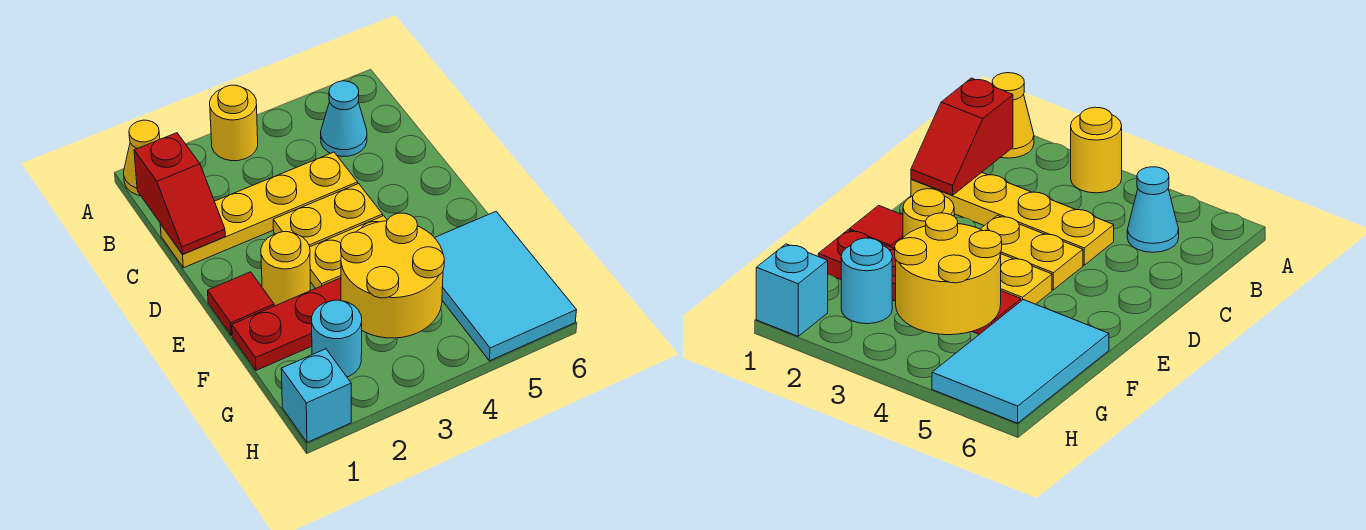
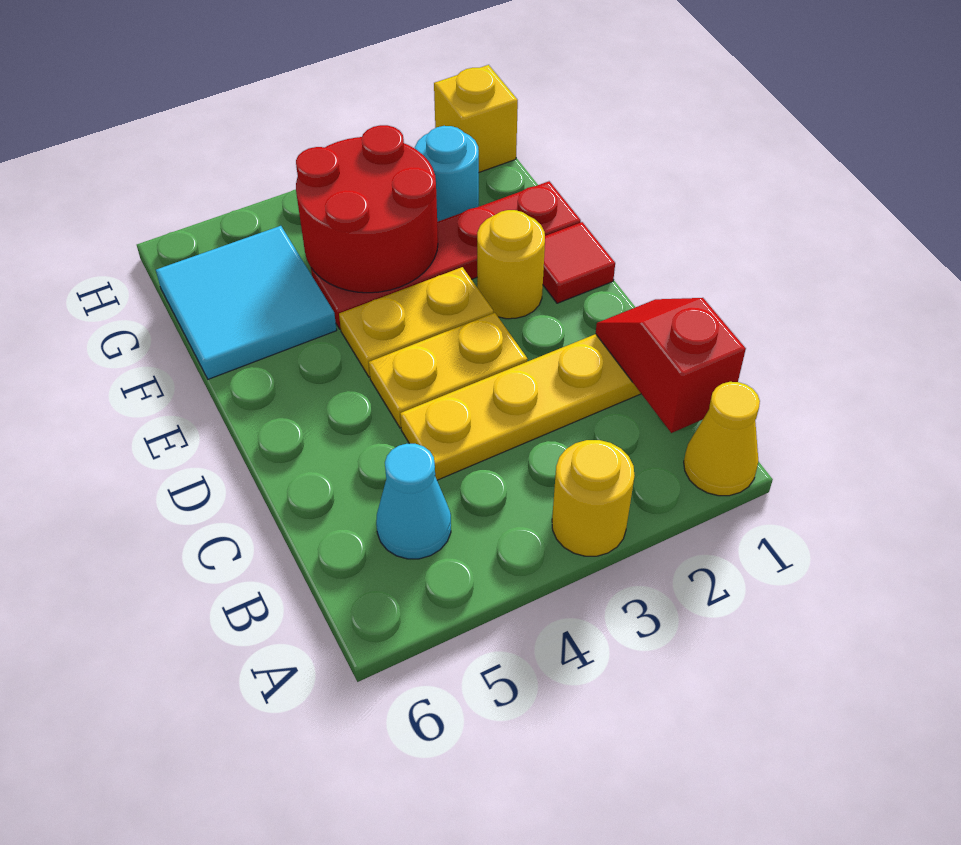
yellow 2x2 round brick [341,213,444,338] -> red 2x2 round brick [296,125,438,293]
cyan 2x3 tile [435,212,576,361] -> cyan 2x2 tile [156,226,337,379]
cyan 1x1 brick [281,349,351,442] -> yellow 1x1 brick [434,65,518,172]

